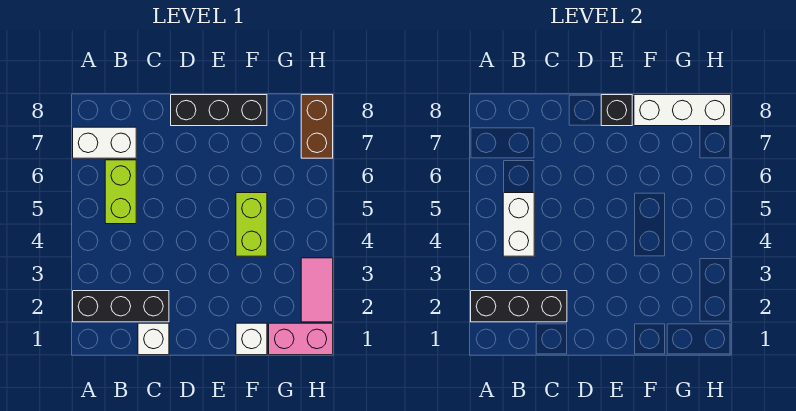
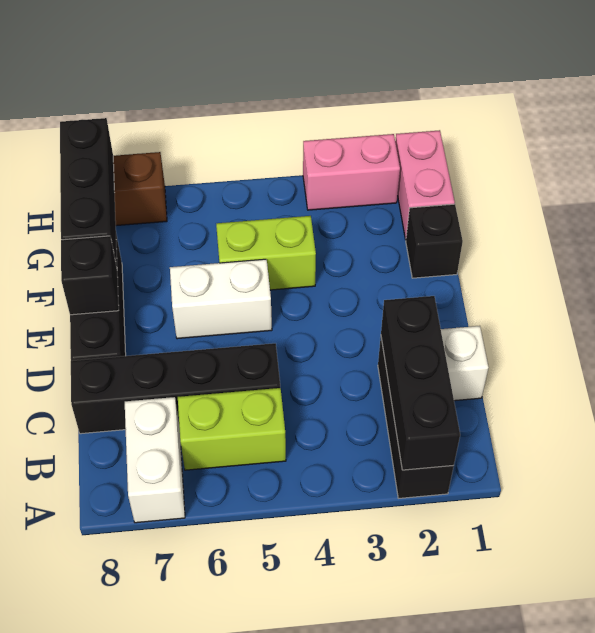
white 1x2 brick [503,193,534,256] -> white 1x2 brick moved to [170,259,272,339]
none -> black 1x4 brick [71,343,280,434]
white 1x1 brick [236,323,267,355] -> black 1x1 brick [406,204,463,278]
white 1x3 brick [634,95,731,126] -> black 1x3 brick [60,118,117,267]
pink 1x2 tile [301,258,333,322] -> pink 1x2 brick [303,134,400,210]

